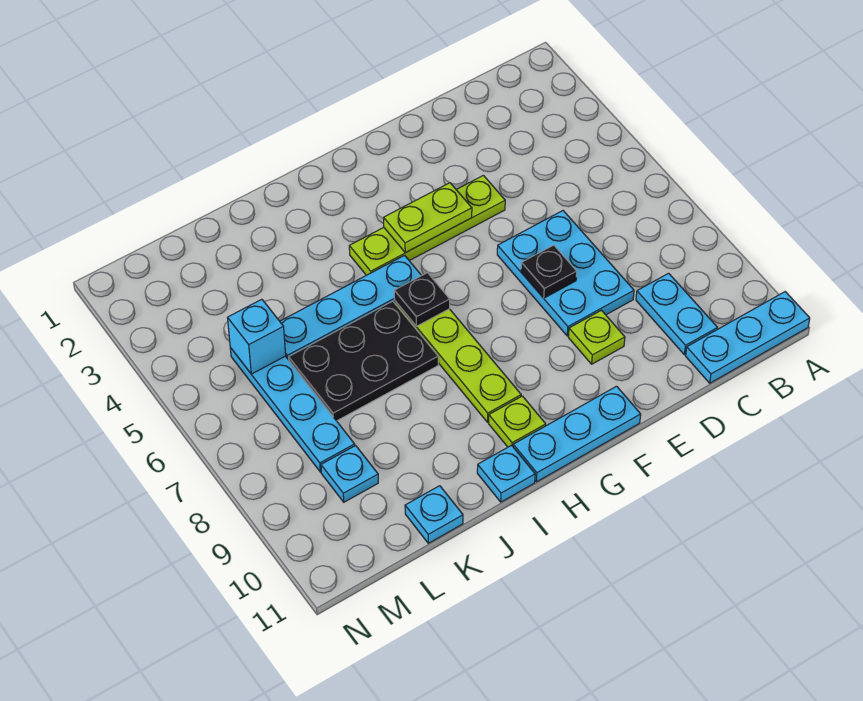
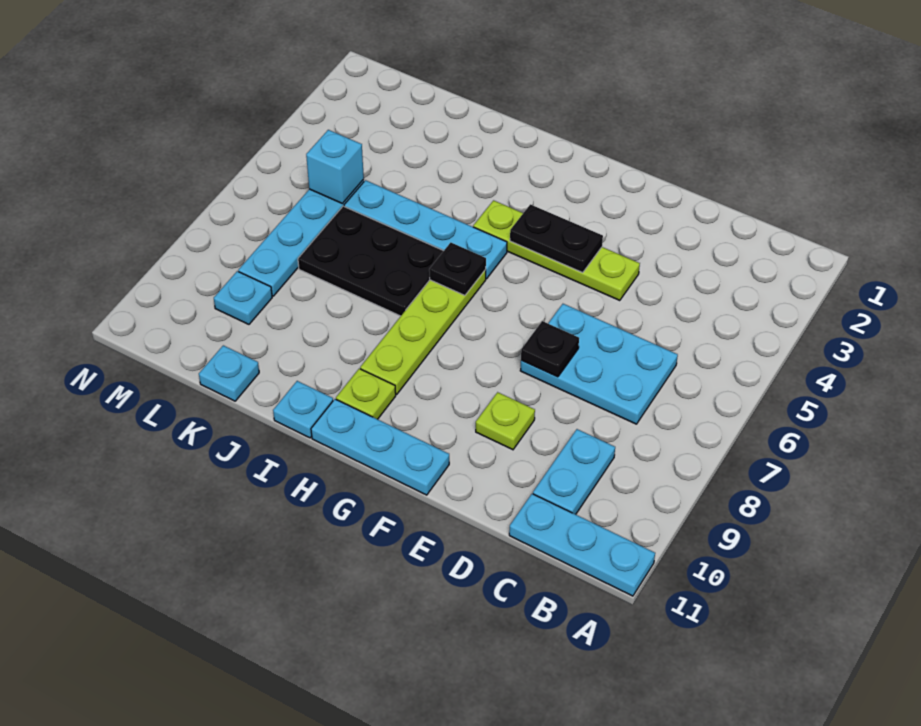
cyan 2x3 plate [497,211,634,336] -> cyan 2x3 plate turned to [520,304,678,424]
lime 1x2 plate [384,183,472,253] -> black 1x2 plate [510,204,603,273]

